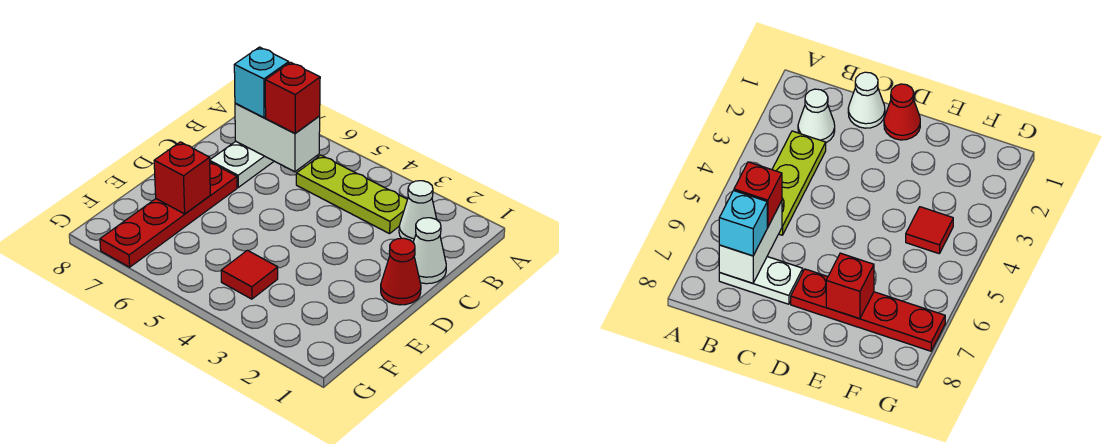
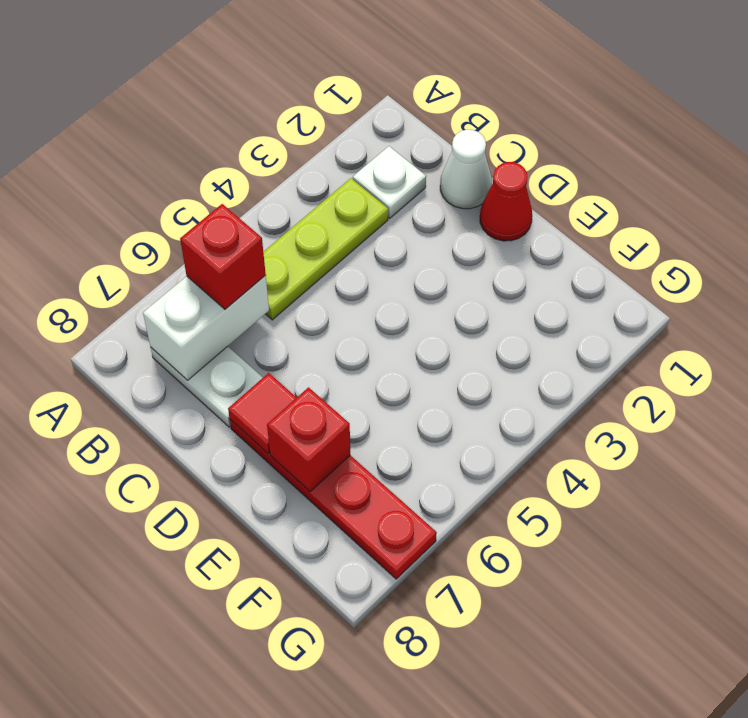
white 1x1 cone [399,181,437,242] -> white 1x1 plate [353,146,426,218]
cyan 1x1 brick [234,47,289,117] -> none
red 1x1 tile [221,250,278,299] -> red 1x1 tile moved to [228,373,297,454]

